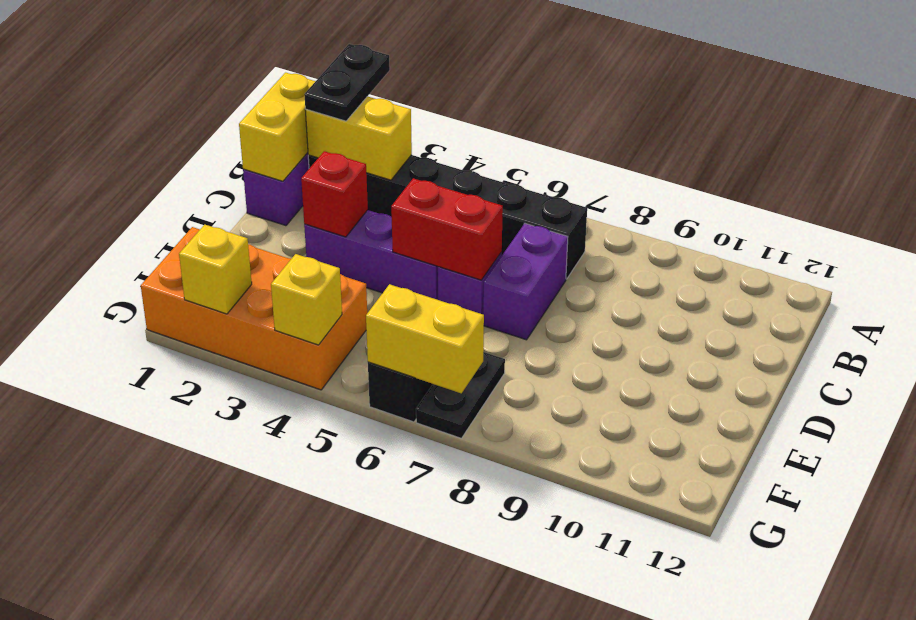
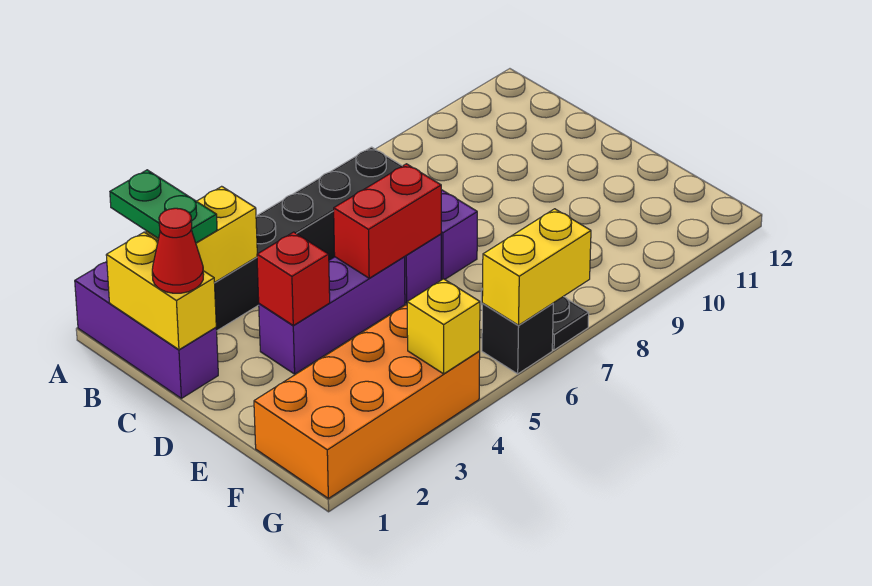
black 1x2 plate [304,44,390,121] -> green 1x2 plate [110,170,217,243]
none -> red 1x1 cone [152,208,204,293]
yellow 1x1 brick [179,225,252,314] -> none

